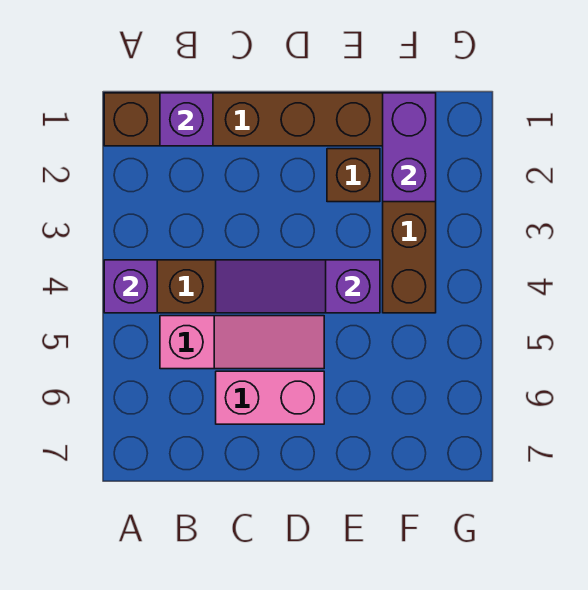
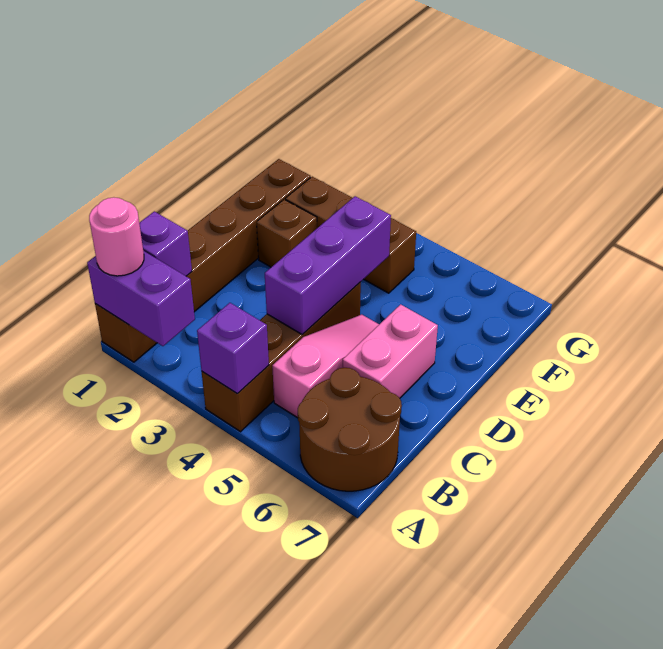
none -> pink 1x1 round brick [89,197,144,276]
none -> brown 2x2 round brick [298,368,402,491]
purple 1x3 slope [216,260,380,313] -> purple 1x3 brick [265,196,391,335]
purple 1x2 brick [383,93,436,202] -> purple 1x2 brick moved to [87,251,195,346]

